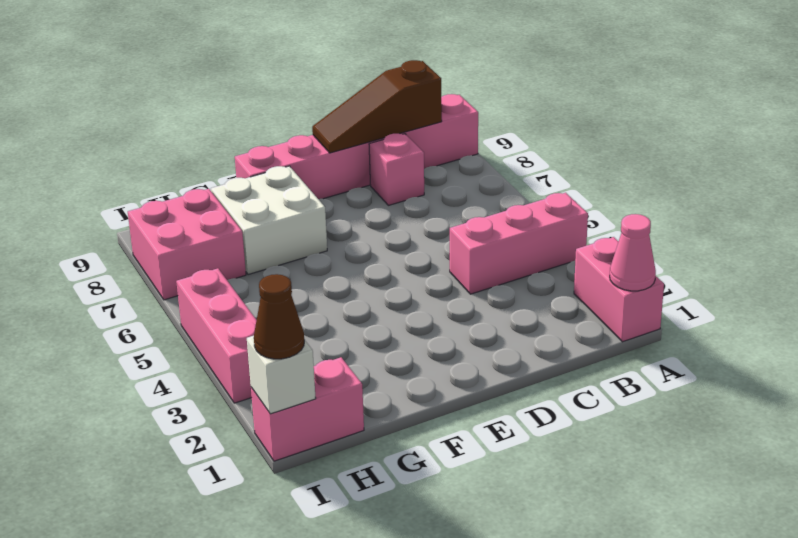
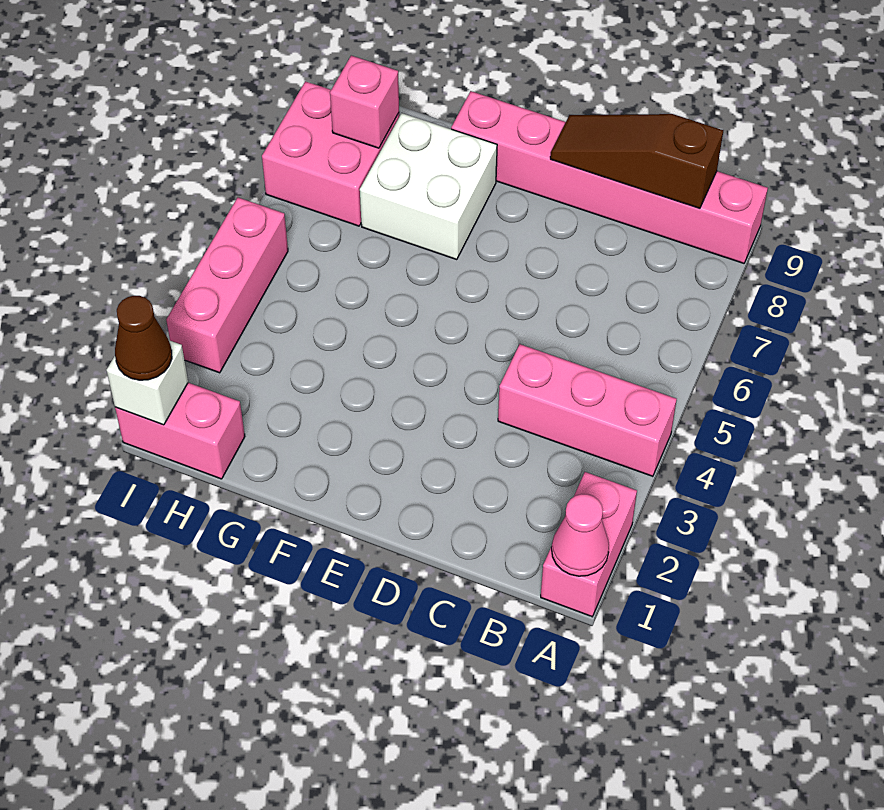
pink 1x1 brick [369,134,424,205] -> pink 1x1 brick moved to [330,56,399,148]

